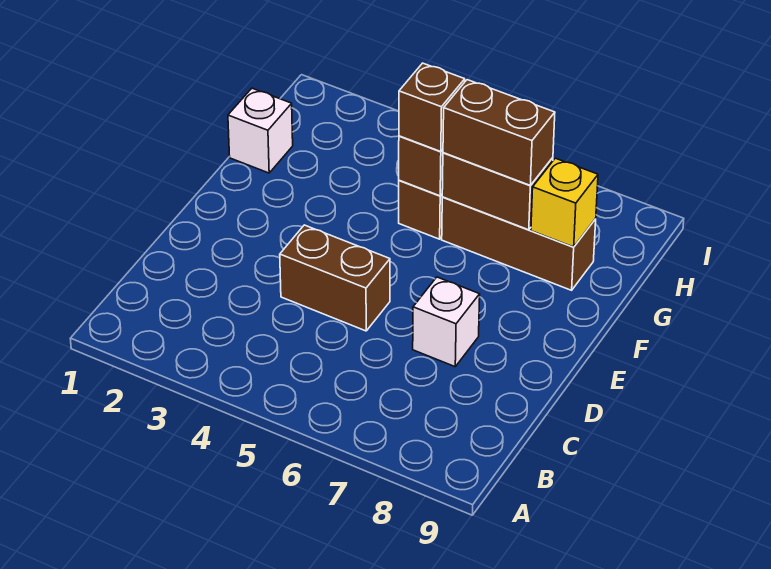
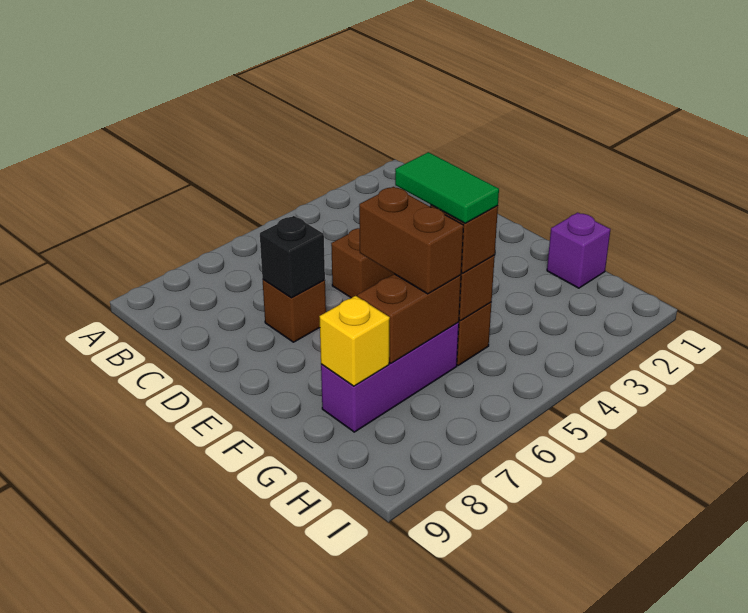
white 1x1 brick [413,277,480,367] -> brown 1x1 brick [263,280,326,342]
none -> black 1x1 brick [260,216,325,298]
none -> green 1x2 tile [395,152,499,223]
white 1x1 brick [228,88,293,173] -> purple 1x1 brick [547,213,610,288]
brown 1x3 brick [442,197,596,290] -> purple 1x3 brick [321,322,459,432]
brown 1x2 brick [443,80,555,185] -> brown 1x2 brick turned to [359,187,463,294]

